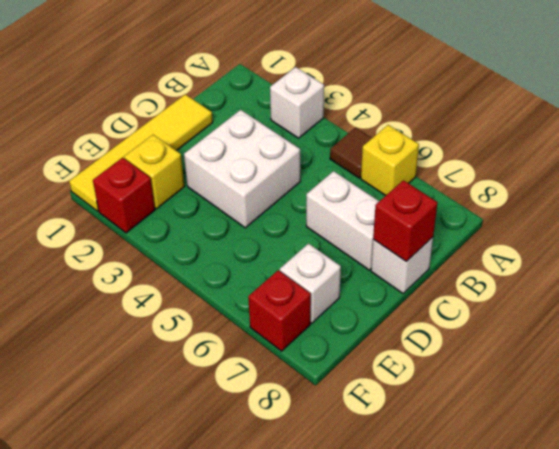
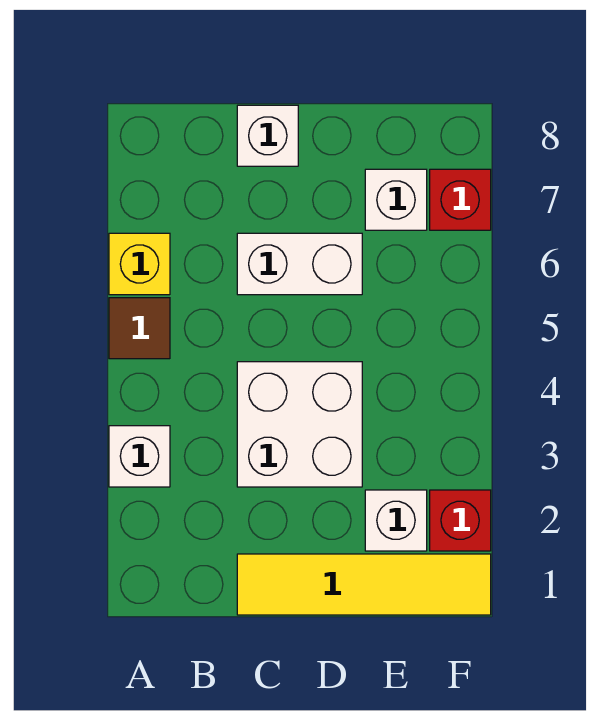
white 1x2 brick [306,171,379,270] -> white 1x2 brick turned to [237,233,362,295]
red 1x1 brick [373,180,438,261] -> none
yellow 1x1 brick [124,135,185,209] -> white 1x1 brick [365,490,427,551]

